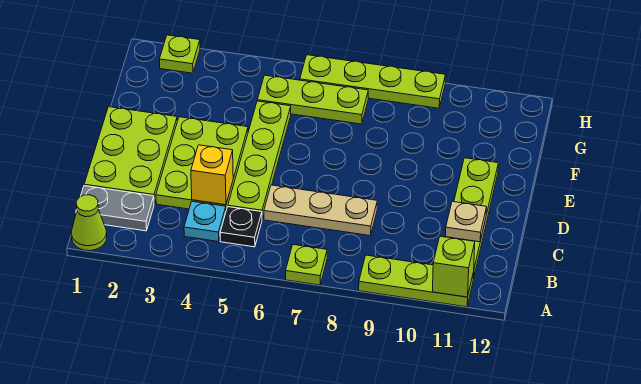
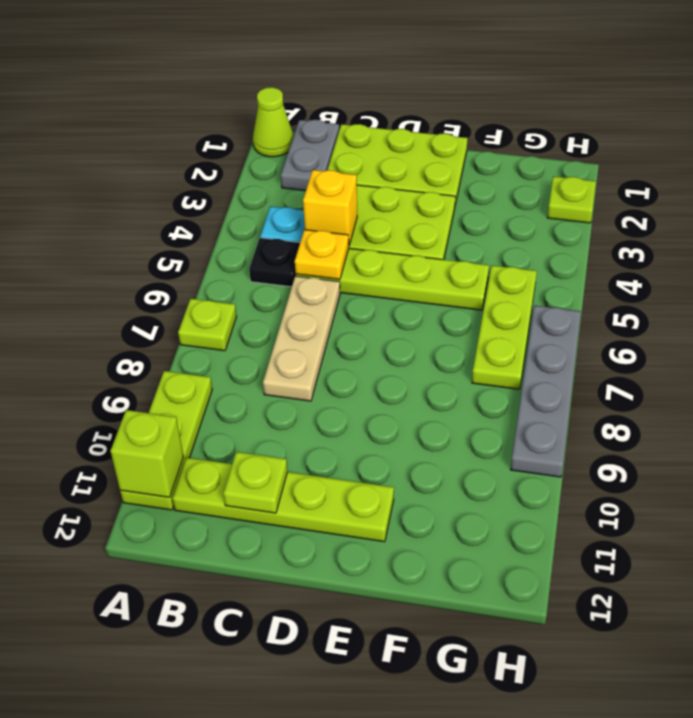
none -> yellow 1x1 plate [295,230,349,279]
tan 1x1 plate [446,201,487,242] -> lime 1x1 plate [223,452,288,513]
lime 1x4 plate [300,55,446,108] -> grey 1x4 plate [511,305,581,477]

